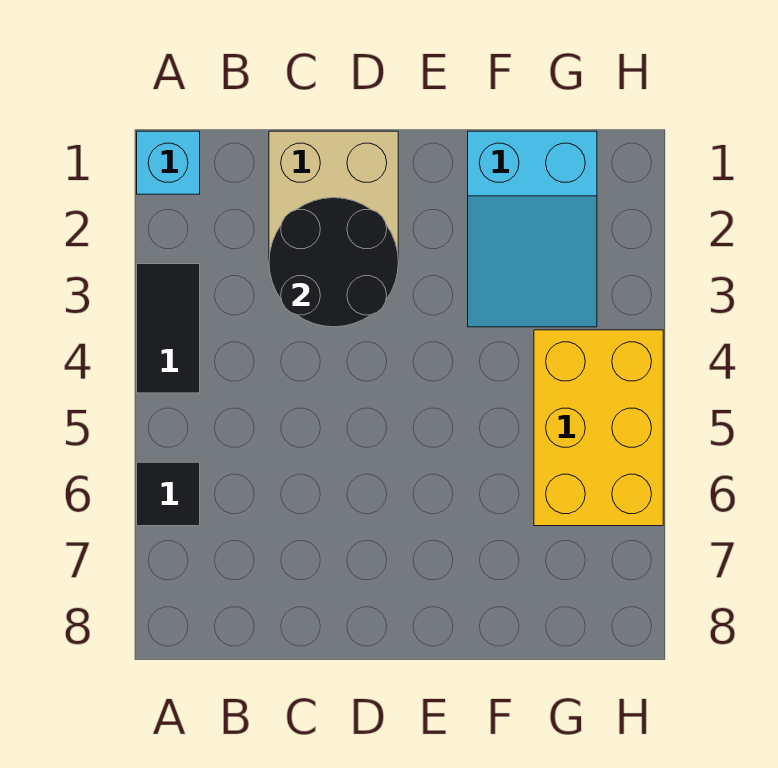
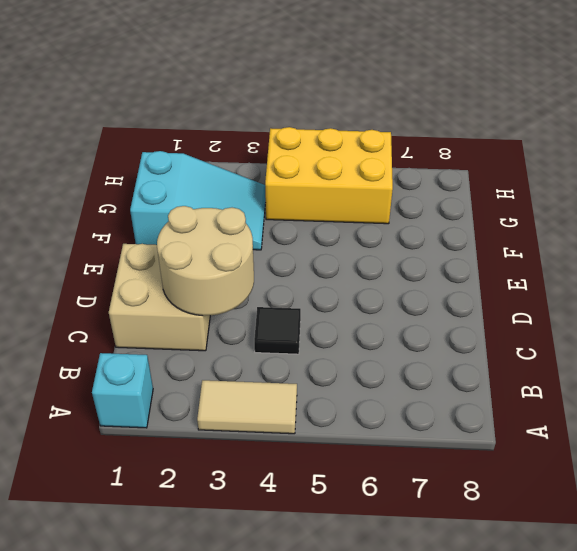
black 1x2 tile [137,264,200,393] -> tan 1x2 tile [197,380,297,434]
black 1x1 tile [137,462,200,526] -> black 1x1 tile moved to [254,307,301,354]
black 2x2 round brick [269,198,398,327] -> tan 2x2 round brick [157,206,254,316]

